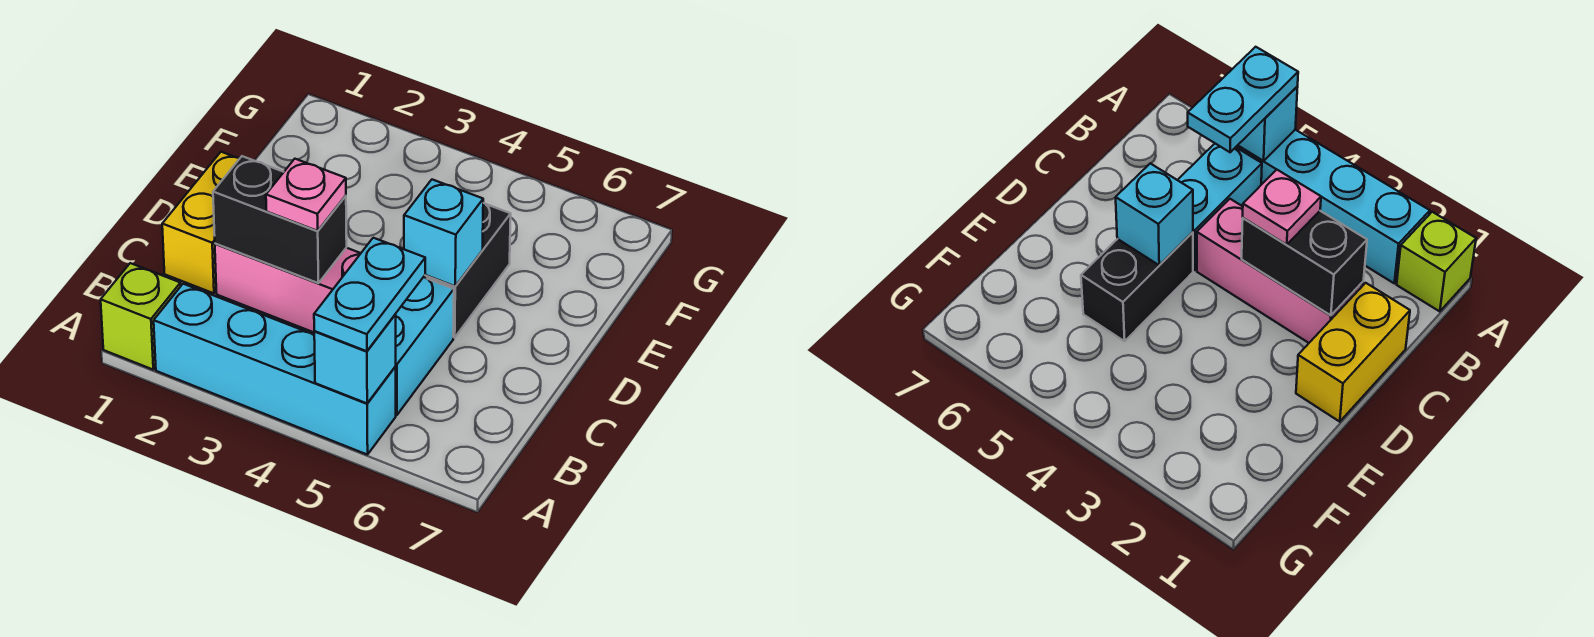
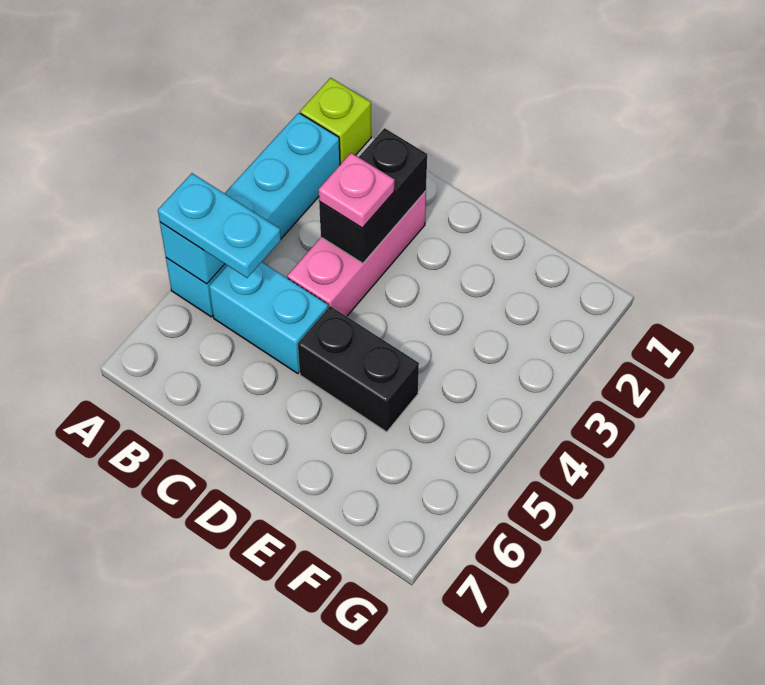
yellow 1x2 brick [162,152,240,293] -> none
cyan 1x1 brick [404,180,483,286] -> none

